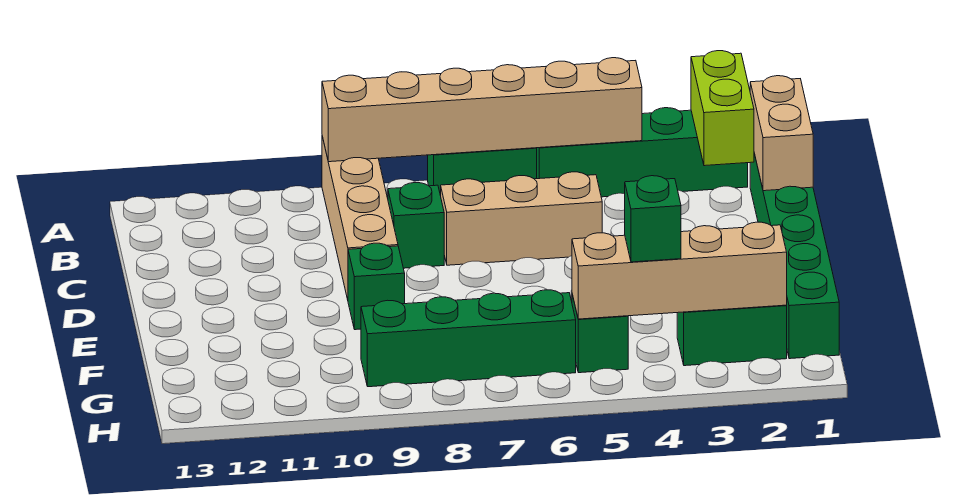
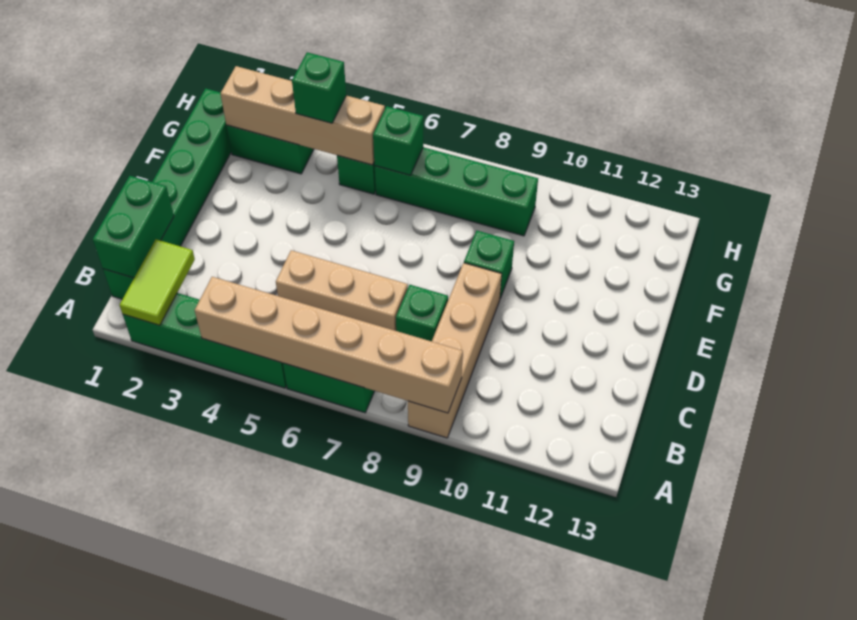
lime 1x2 brick [691,51,754,166] -> lime 1x2 tile [120,239,195,325]
tan 1x2 brick [750,76,813,191] -> green 1x2 brick [93,176,174,278]
none -> green 1x1 brick [373,106,423,175]

